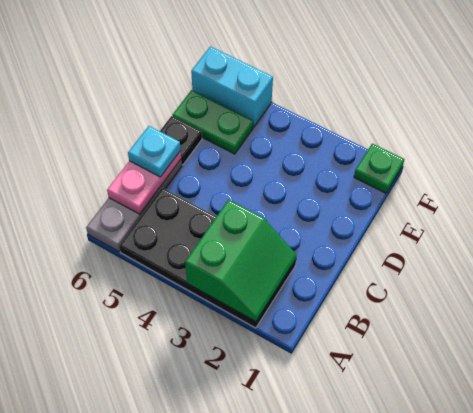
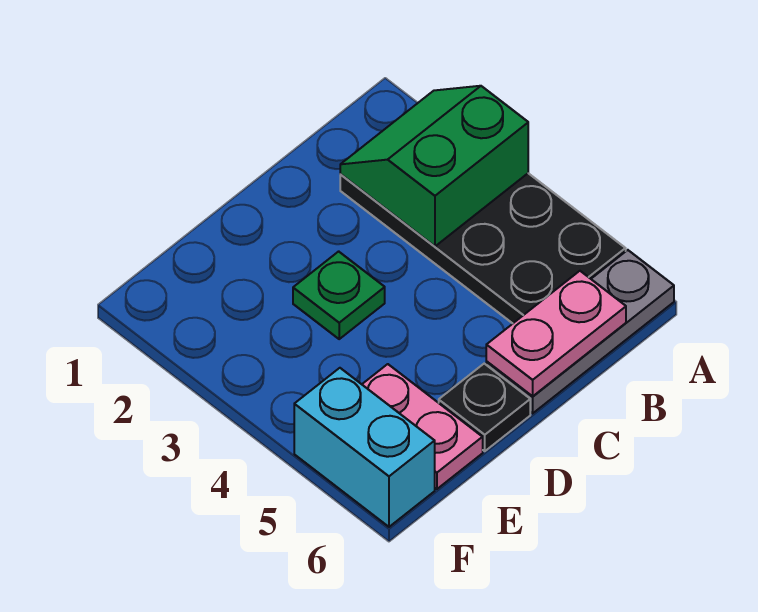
cyan 1x1 plate [128,126,181,177] -> none
green 1x2 plate [173,90,253,154] -> pink 1x2 plate [362,364,483,489]
green 1x1 plate [354,143,404,193] -> green 1x1 plate moved to [293,251,385,339]

